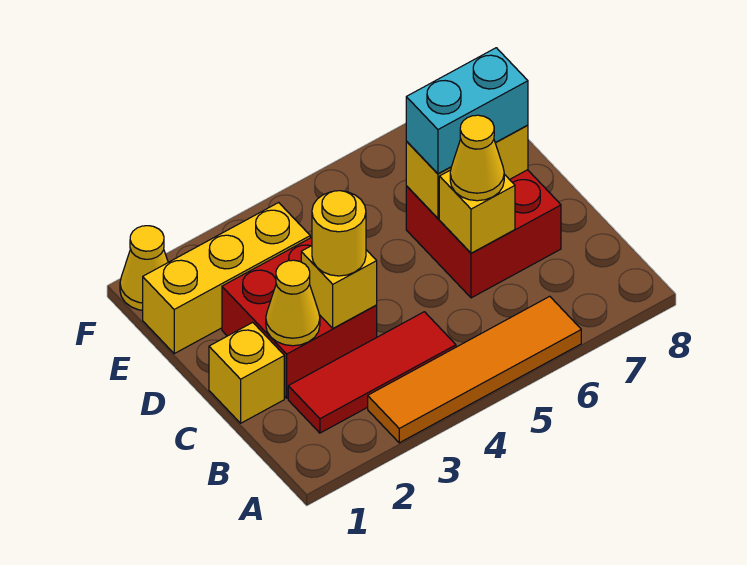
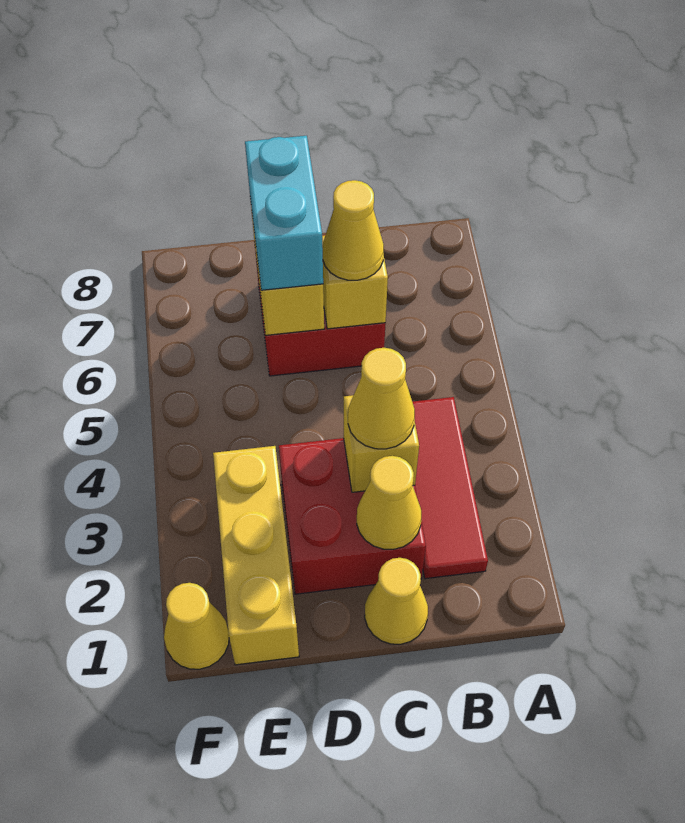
orange 1x4 tile [368,296,581,443] -> none
yellow 1x1 brick [209,322,284,423] -> yellow 1x1 cone [365,558,428,644]
yellow 1x1 round brick [312,191,366,276] -> yellow 1x1 cone [348,348,415,449]

